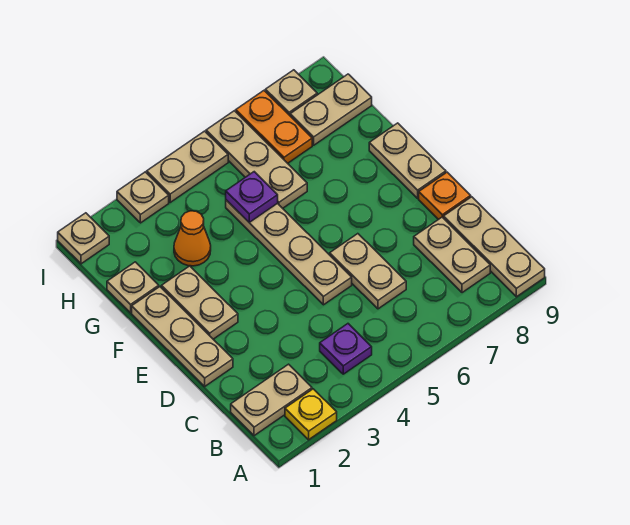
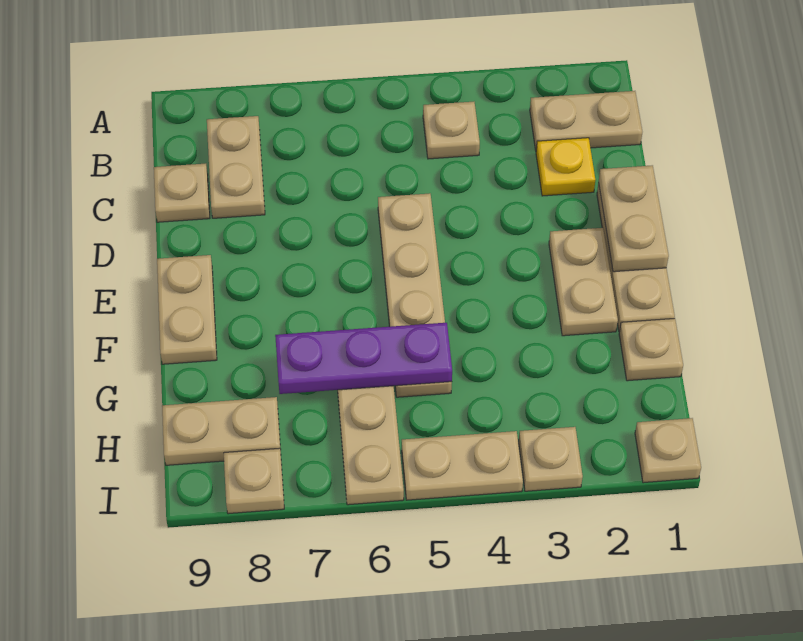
yellow 1x1 plate [285,389,337,440] -> yellow 1x1 plate moved to [536,138,595,196]
tan 1x3 plate [444,197,545,297] -> tan 1x1 plate [154,164,210,222]
purple 1x1 plate [320,324,372,374] -> tan 1x1 plate [423,102,480,159]
tan 1x2 plate [330,234,406,309] -> tan 1x2 plate moved to [599,165,669,272]
orange 1x1 plate [419,172,471,220] -> none
orange 1x1 cone [174,211,211,266] -> none
purple 1x1 plate [226,172,278,223] -> purple 1x3 plate [275,323,452,394]
orange 1x2 plate [236,91,312,163] -> none

